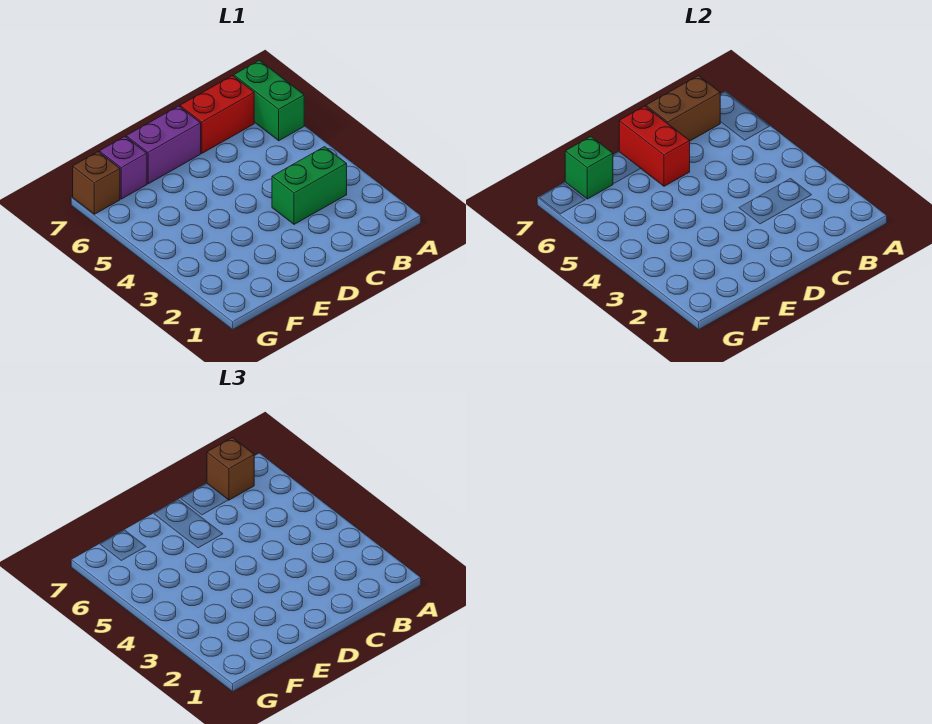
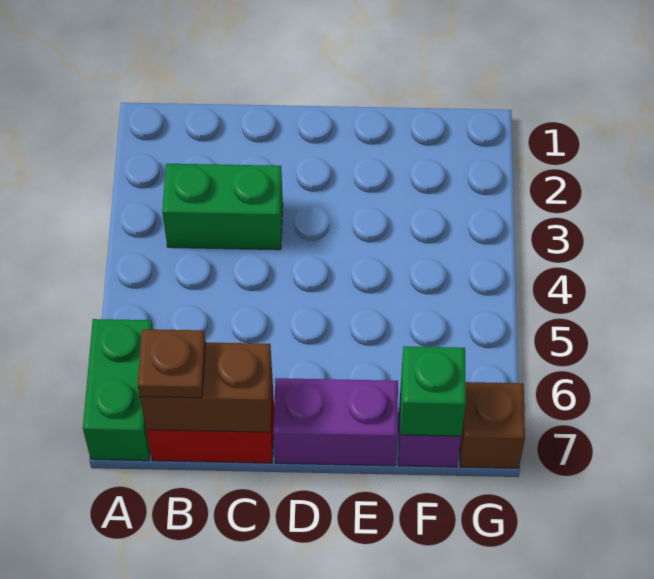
brown 1x1 brick [207,438,254,500] -> brown 1x1 plate [138,329,206,398]
red 1x2 brick [619,106,690,186] -> none

